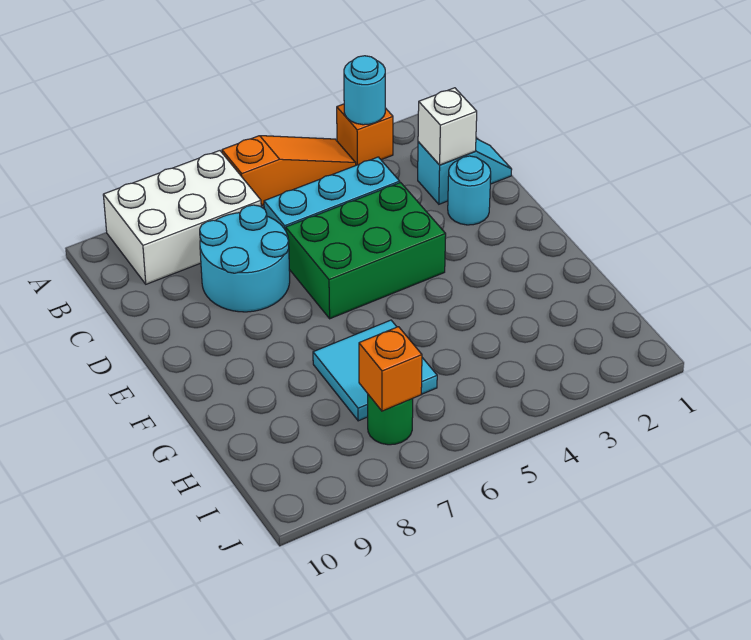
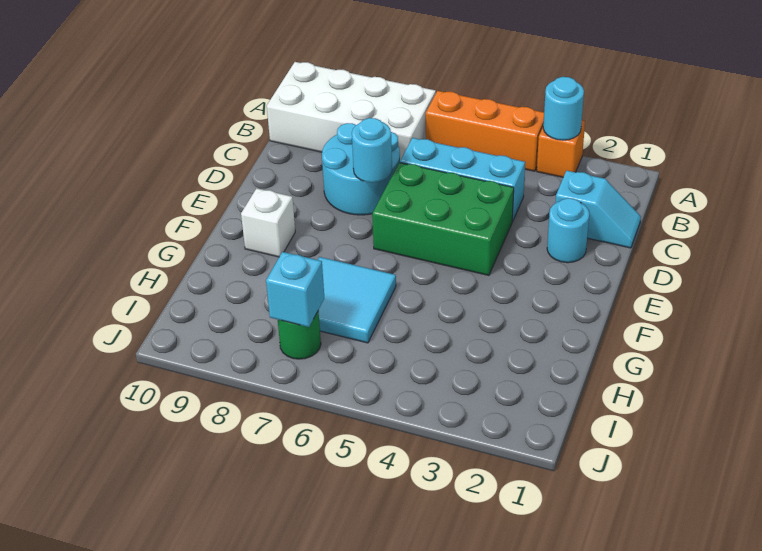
orange 1x3 slope [222,136,356,206] -> orange 1x3 brick [426,91,544,171]
white 2x3 brick [103,151,261,284] -> white 2x4 brick [267,62,436,160]
white 1x1 brick [418,88,477,165] -> white 1x1 brick moved to [241,188,295,257]
none -> cyan 1x1 round brick [352,118,392,183]
orange 1x1 brick [359,327,422,411] -> cyan 1x1 brick [266,252,324,327]

